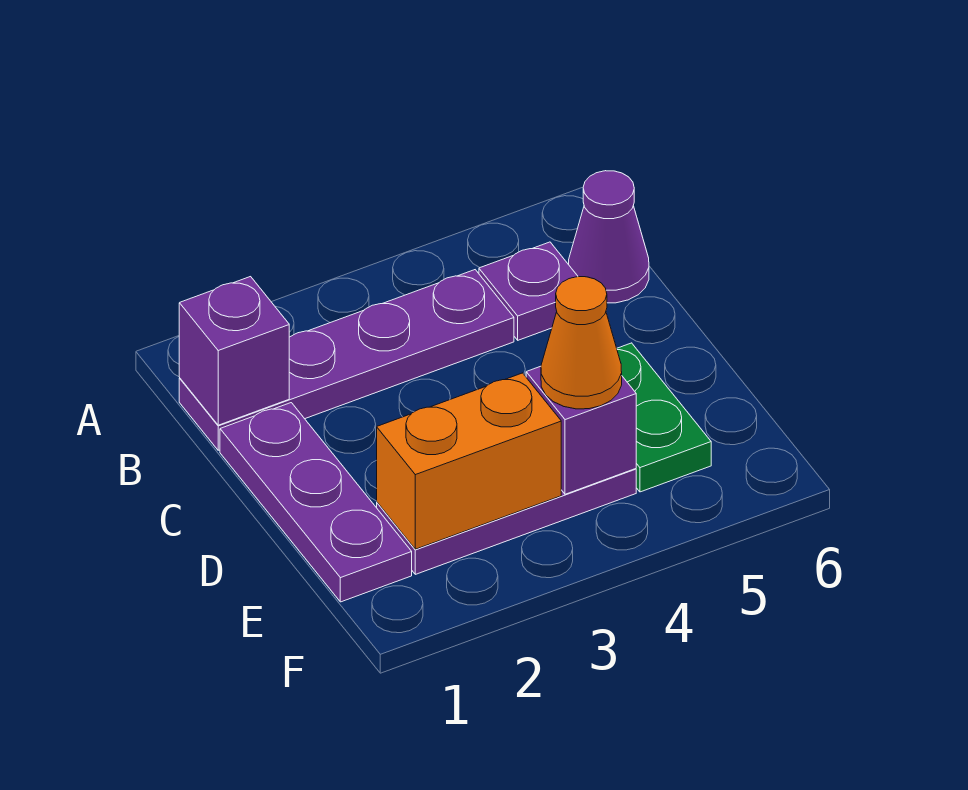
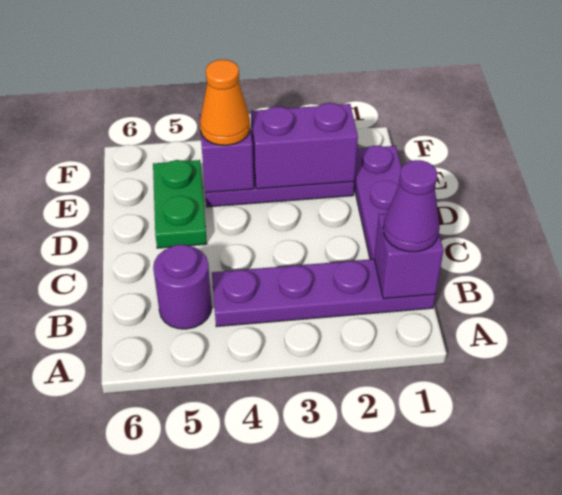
purple 1x1 plate [479,242,578,340] -> purple 1x1 round brick [153,245,212,329]
purple 1x1 cone [569,171,649,303] -> purple 1x1 cone moved to [383,160,440,252]
orange 1x2 brick [377,373,561,549] -> purple 1x2 brick [251,103,358,189]

